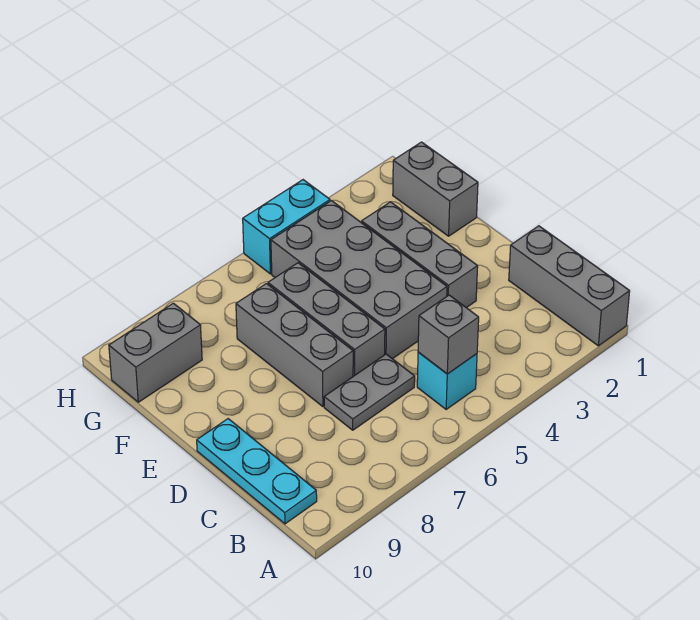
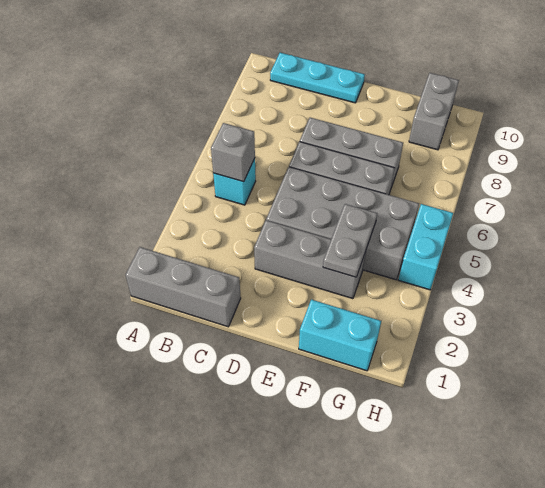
grey 1x2 plate [324,354,415,430] -> grey 1x2 plate moved to [323,204,377,277]
grey 1x2 brick [393,142,478,236] -> cyan 1x2 brick [299,299,381,371]

